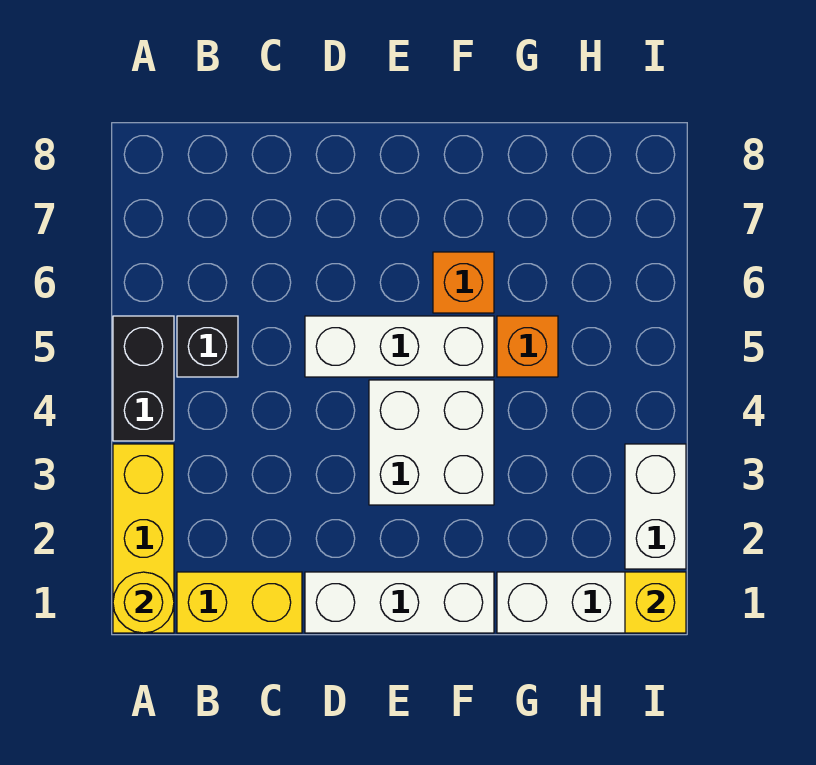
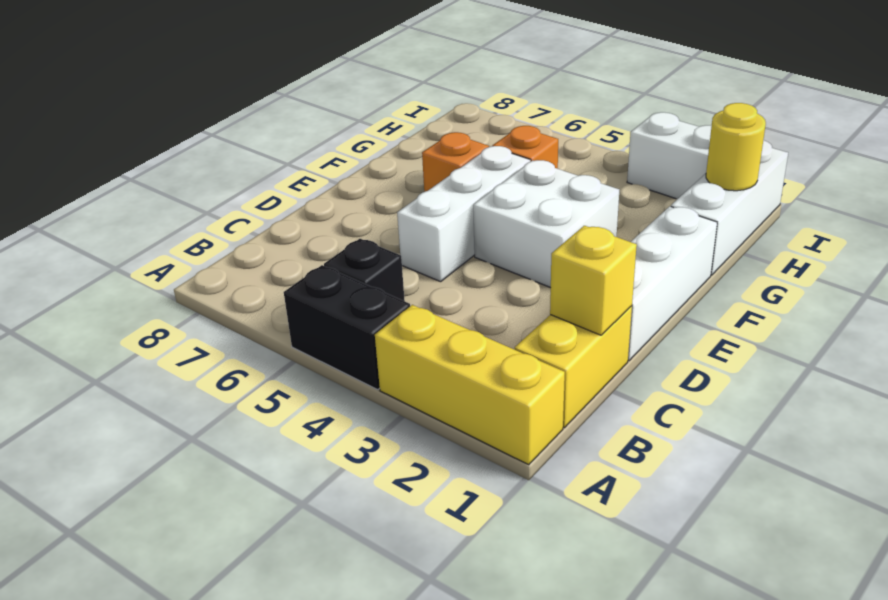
yellow 1x1 round brick [113,572,174,633] -> yellow 1x1 round brick moved to [706,103,766,191]
yellow 1x1 brick [625,572,686,633] -> yellow 1x1 brick moved to [550,226,637,335]

